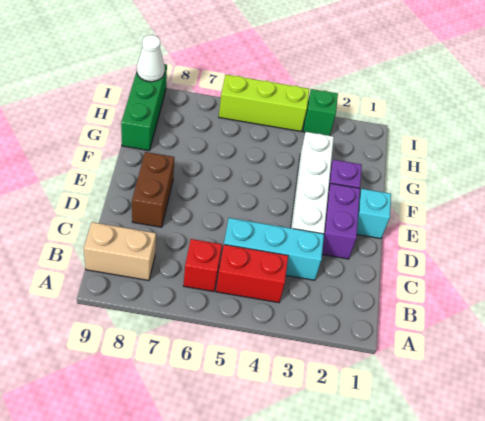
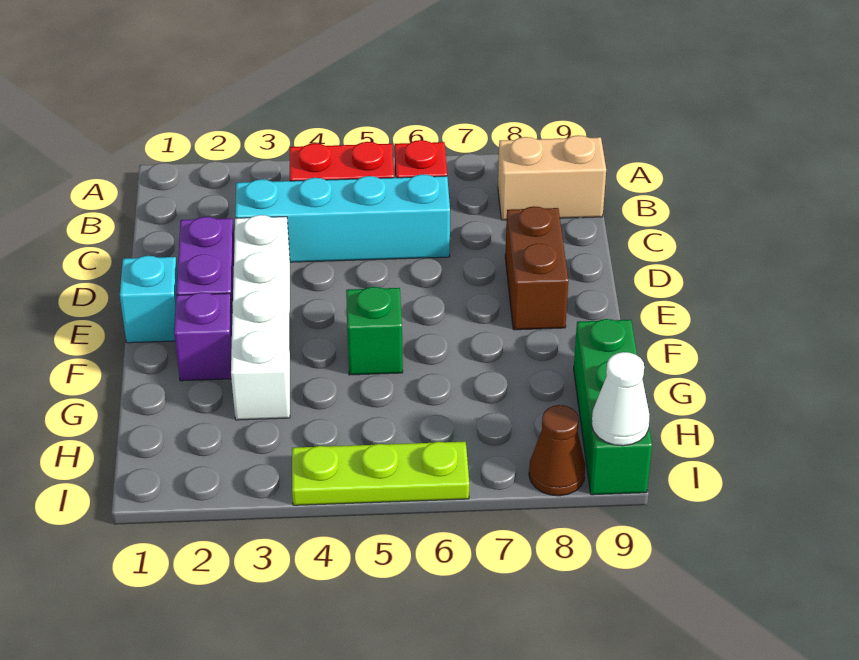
cyan 1x3 brick [224,218,324,280] -> cyan 1x4 brick [235,174,450,262]
green 1x1 brick [303,89,338,136] -> green 1x1 brick moved to [346,287,403,375]
lime 1x3 brick [219,75,309,131] -> lime 1x3 plate [292,442,469,505]
none -> brown 1x1 cone [529,405,585,496]

